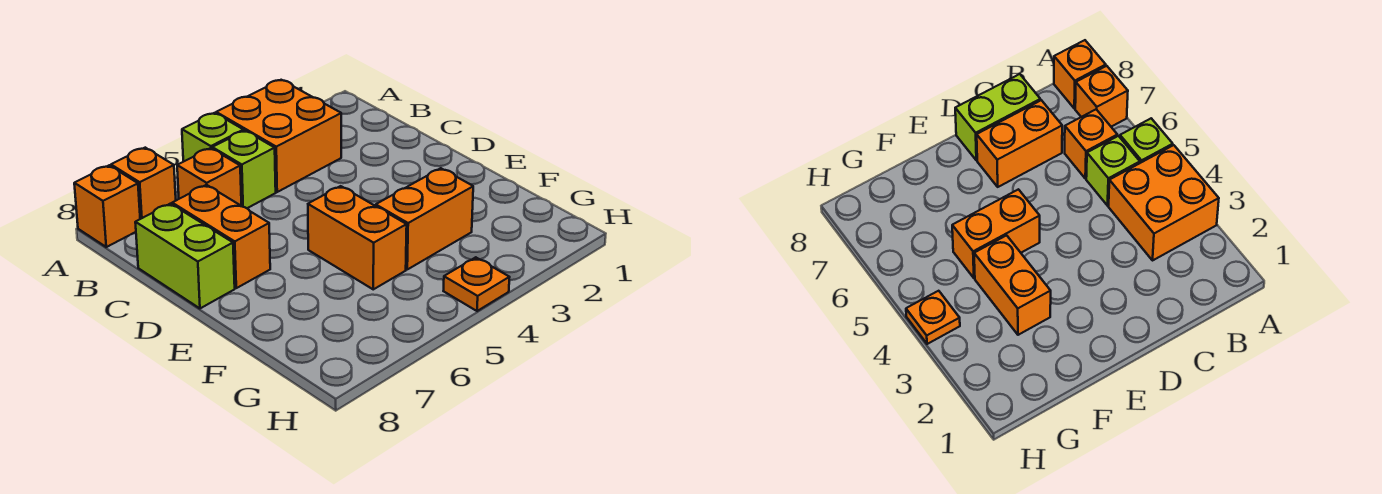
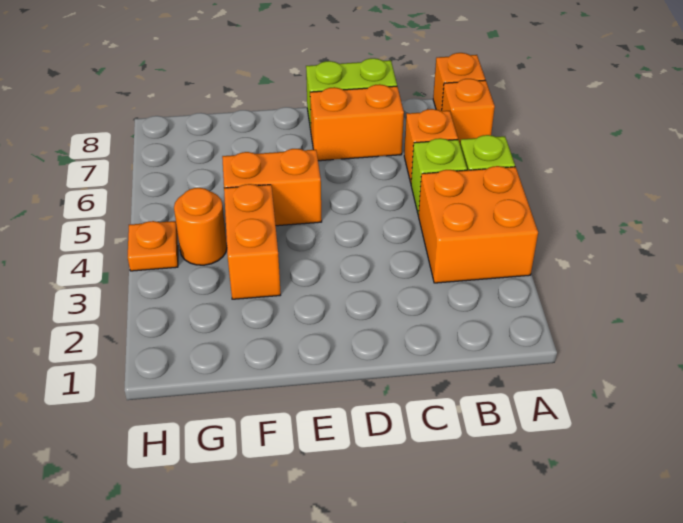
none -> orange 1x1 round brick [174,188,227,265]

